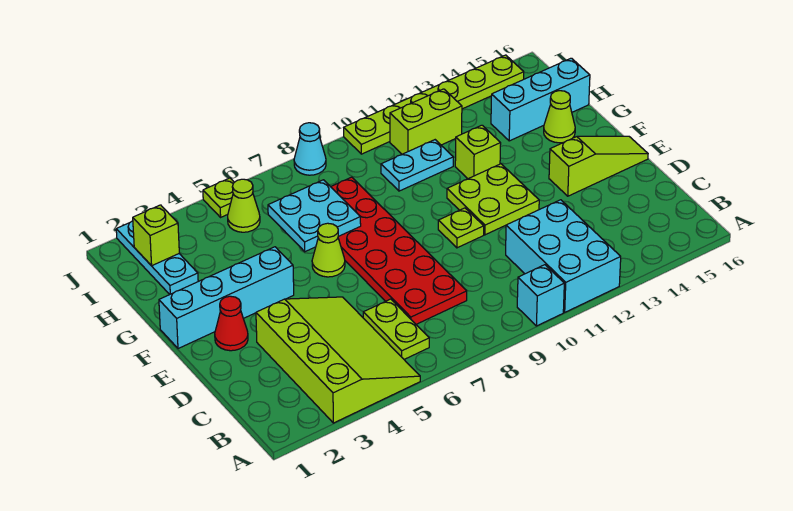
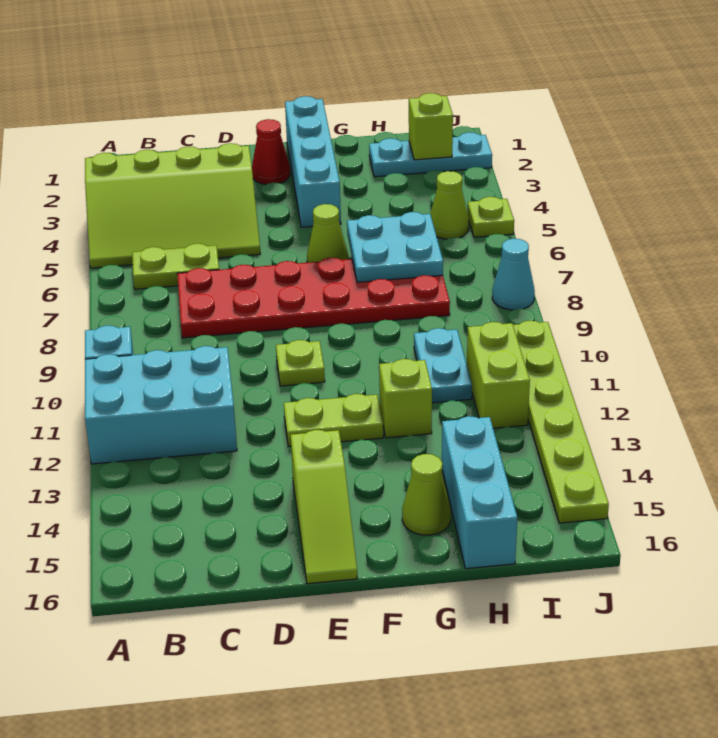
lime 2x2 plate [447,164,539,235] -> lime 1x2 plate [284,394,383,446]

